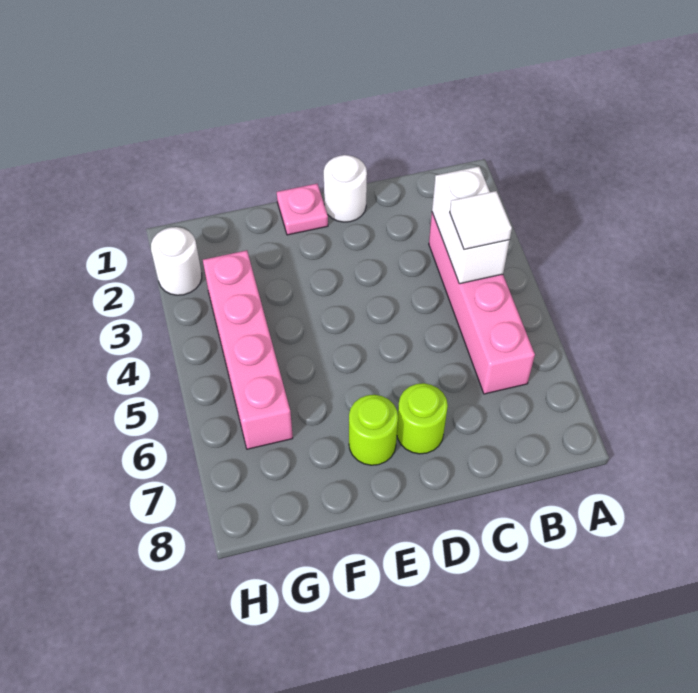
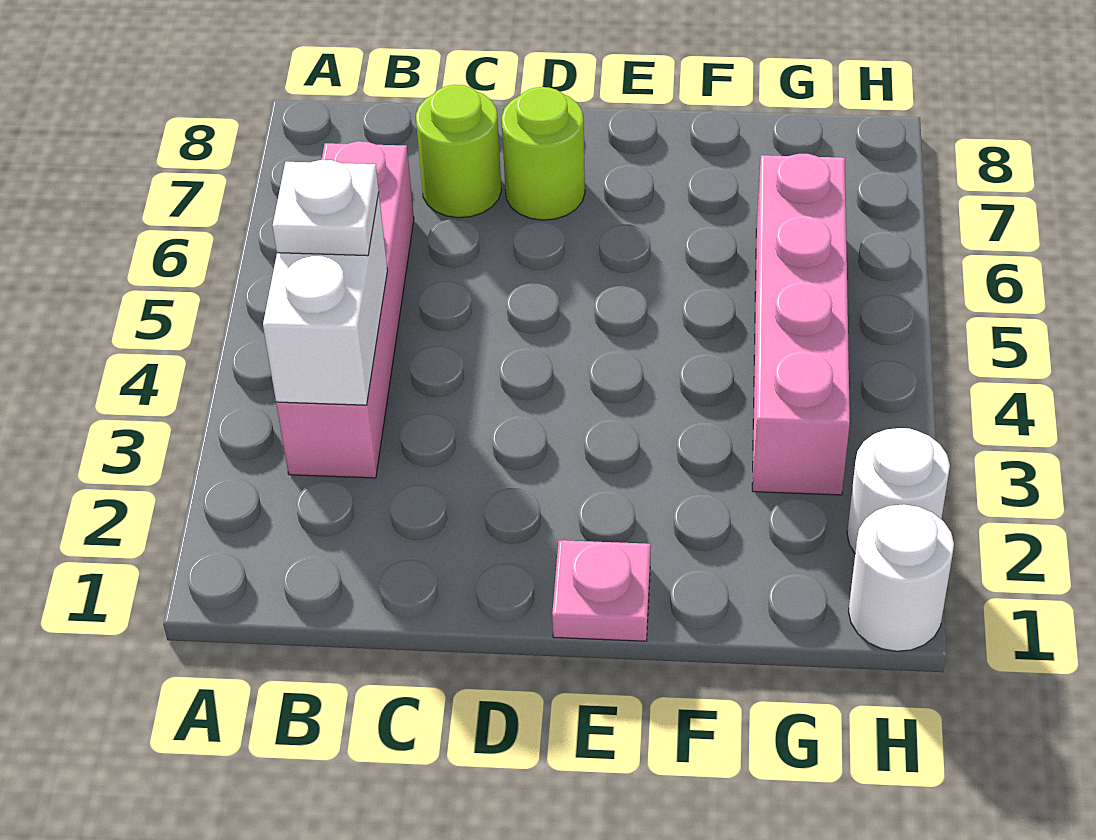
white 1x1 tile [450,191,512,250] -> white 1x1 plate [273,160,379,256]
white 1x1 round brick [324,155,367,222] -> white 1x1 round brick moved to [849,504,954,651]
lime 1x1 round brick [349,395,398,465] -> lime 1x1 round brick moved to [416,85,501,218]

